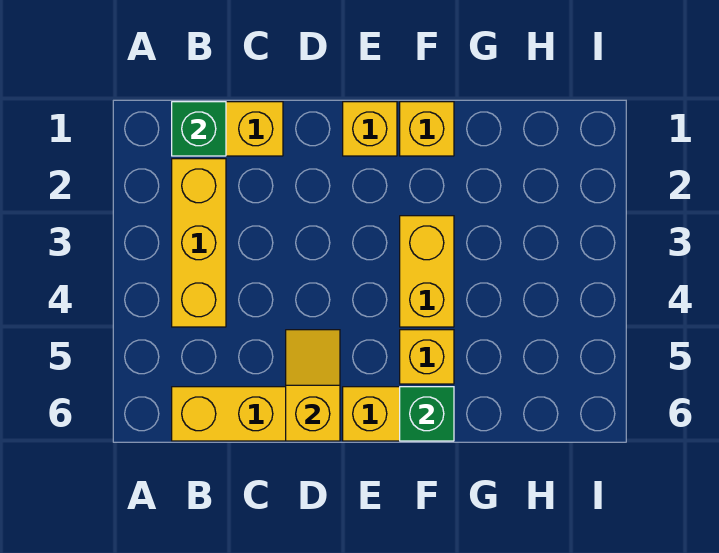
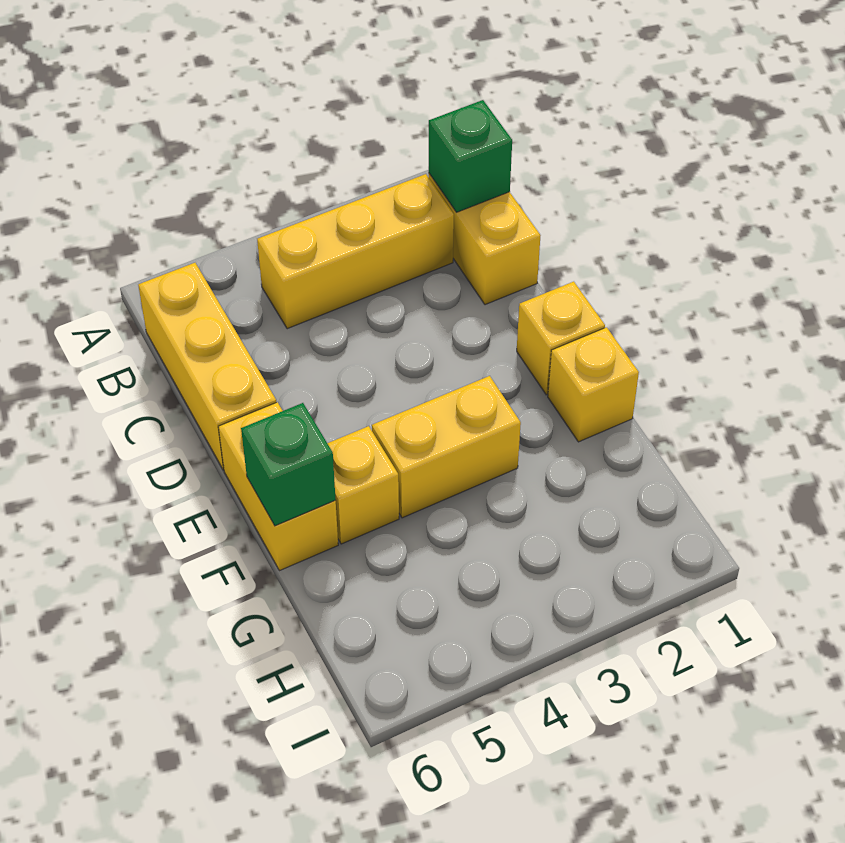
yellow 1x2 slope [286,330,340,441] -> none

